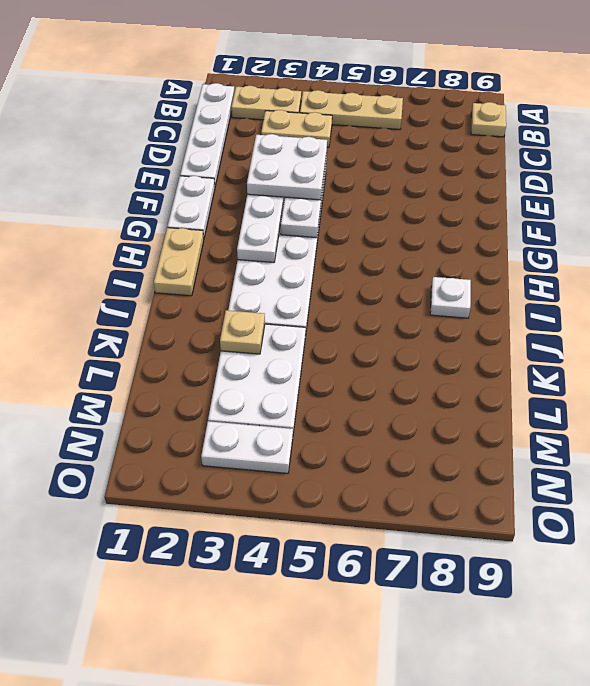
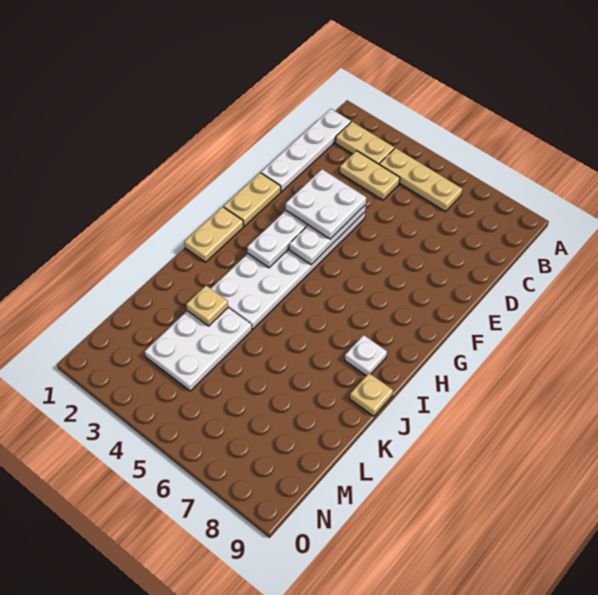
tan 1x1 plate [471,102,506,137] -> tan 1x1 plate moved to [350,373,393,416]
white 1x2 plate [167,176,215,237] -> tan 1x2 plate [224,173,281,226]
white 1x2 plate [201,421,293,473] -> none

